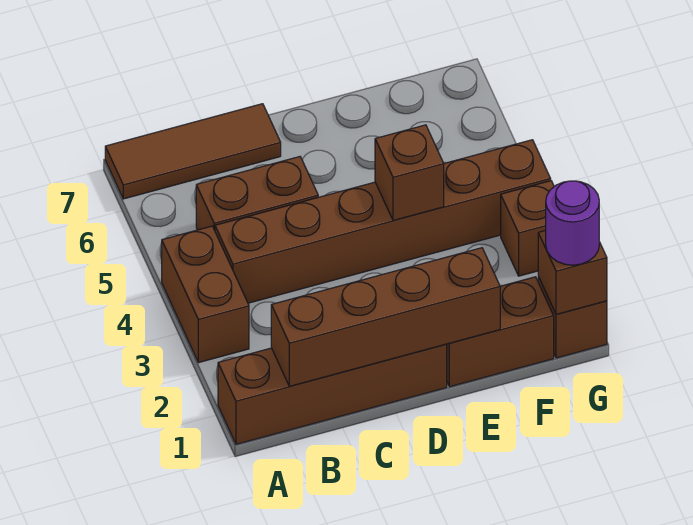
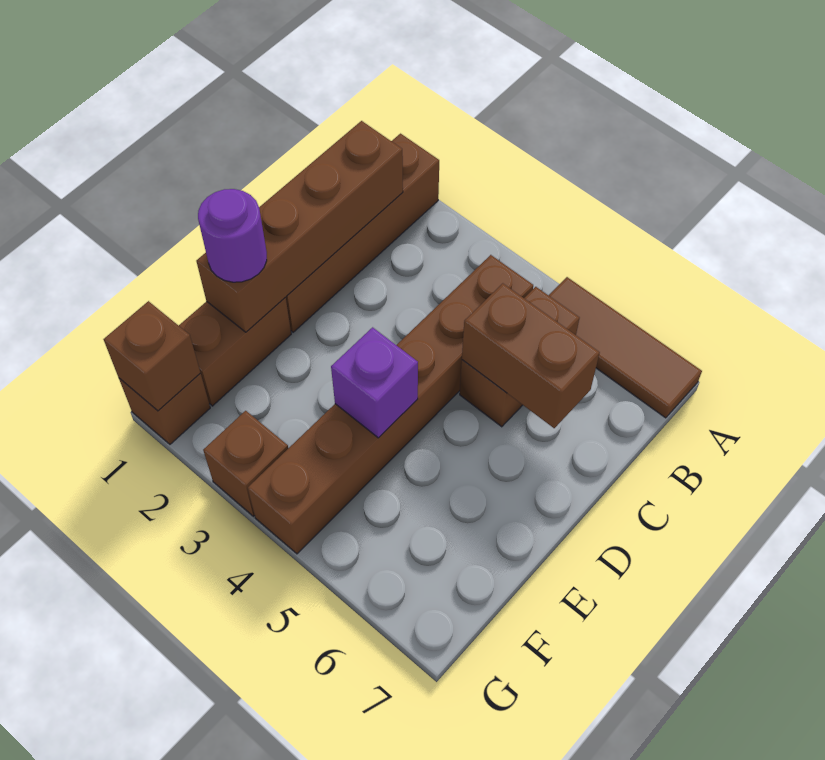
brown 1x2 brick [162,226,249,363] -> brown 1x2 brick moved to [462,283,600,428]
brown 1x3 tile [105,104,281,199] -> brown 1x3 tile turned to [549,277,702,418]
brown 1x1 brick [375,125,444,220] -> purple 1x1 brick [331,327,418,438]
purple 1x1 round brick [546,181,599,265] -> purple 1x1 round brick moved to [198,189,267,282]

